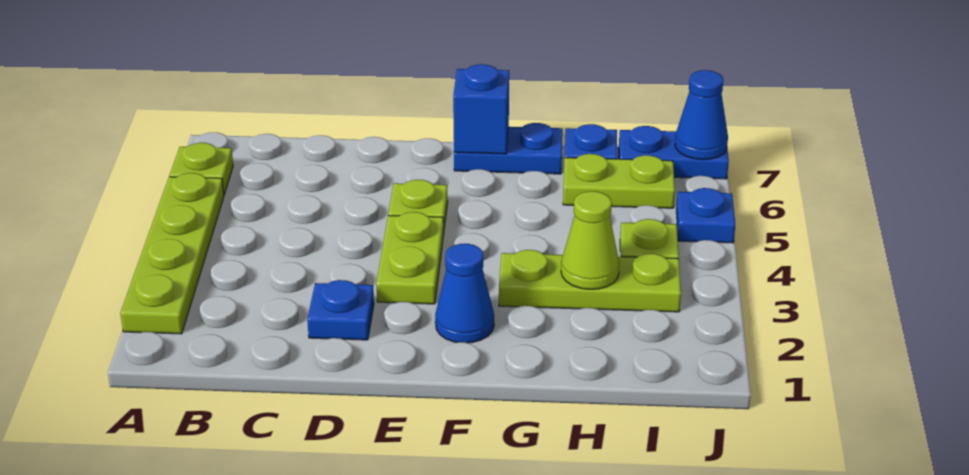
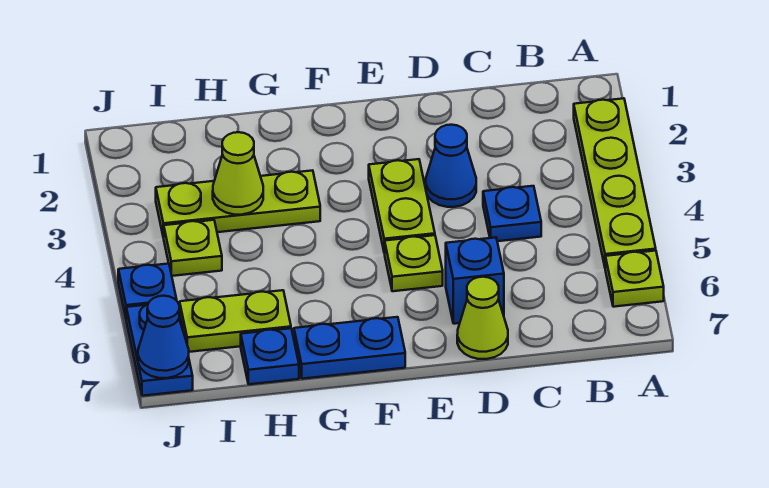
blue 1x1 plate [307,280,374,340] -> blue 1x1 plate moved to [483,186,541,241]
none -> lime 1x1 cone [457,277,508,359]
blue 1x1 cone [435,244,494,343] -> blue 1x1 cone moved to [426,125,476,207]
blue 1x1 brick [453,64,509,154] -> blue 1x1 brick moved to [446,238,504,324]
blue 1x2 plate [619,126,729,179] -> blue 1x2 plate turned to [126,305,193,396]

